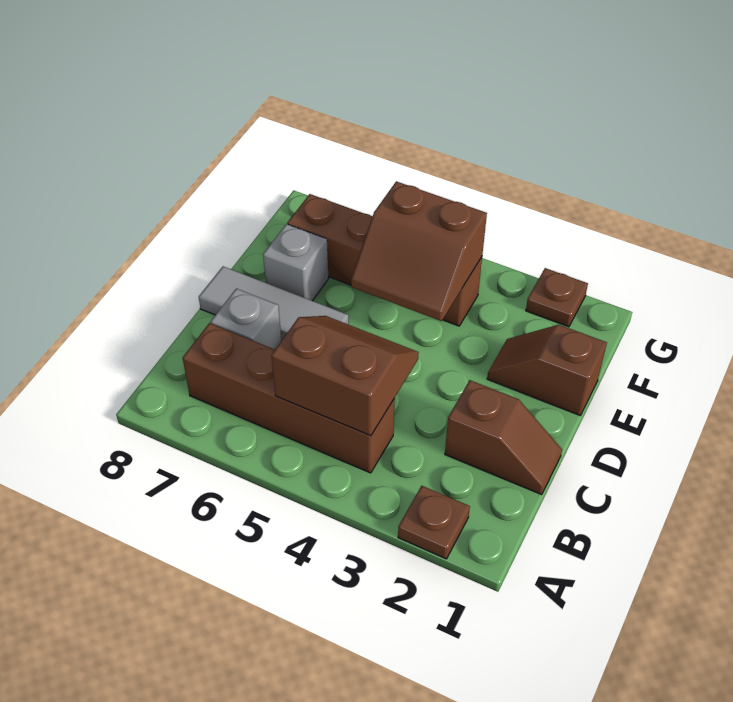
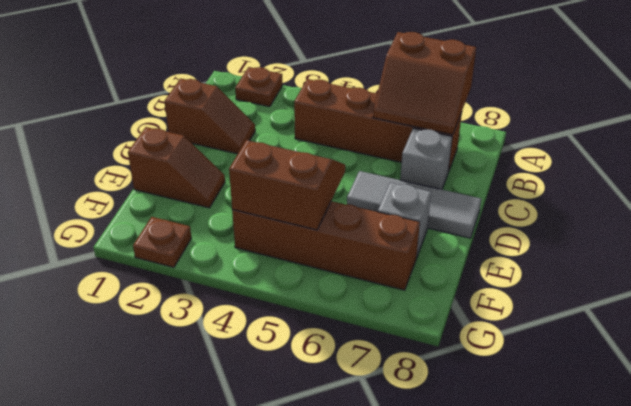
brown 2x2 slope [271,316,419,436] -> brown 2x2 slope moved to [373,32,476,135]
brown 1x2 slope [445,380,562,495] -> brown 1x2 slope turned to [165,79,255,154]

